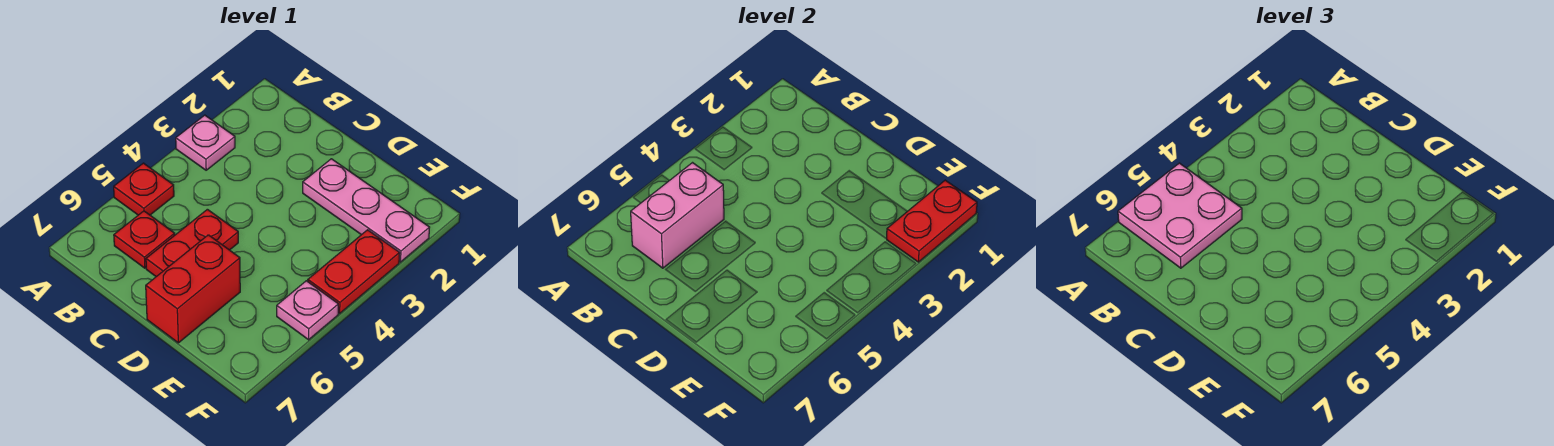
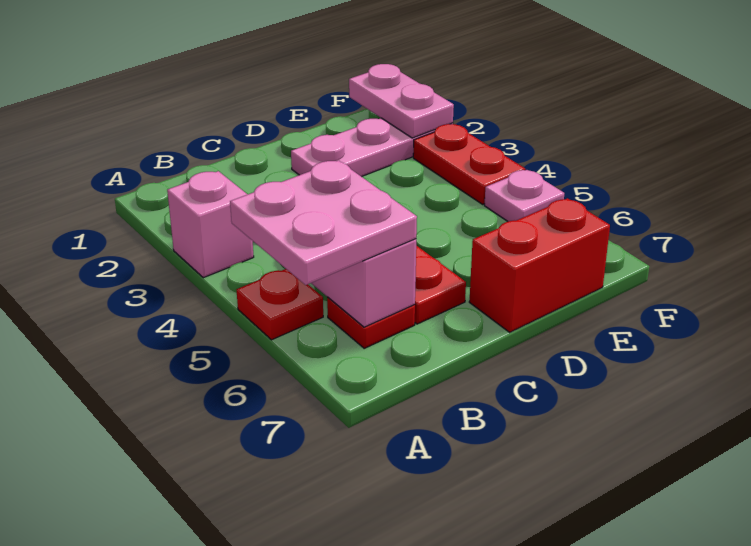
pink 1x1 plate [176,115,235,170] -> pink 1x1 brick [167,171,254,278]
red 1x2 brick [146,235,240,343] -> red 1x2 brick turned to [469,198,610,332]
red 1x2 plate [887,180,977,262] -> pink 1x2 plate [349,64,454,138]

